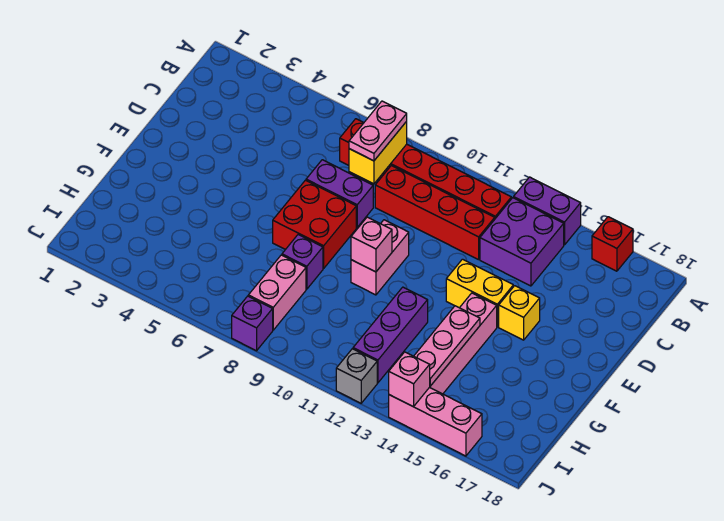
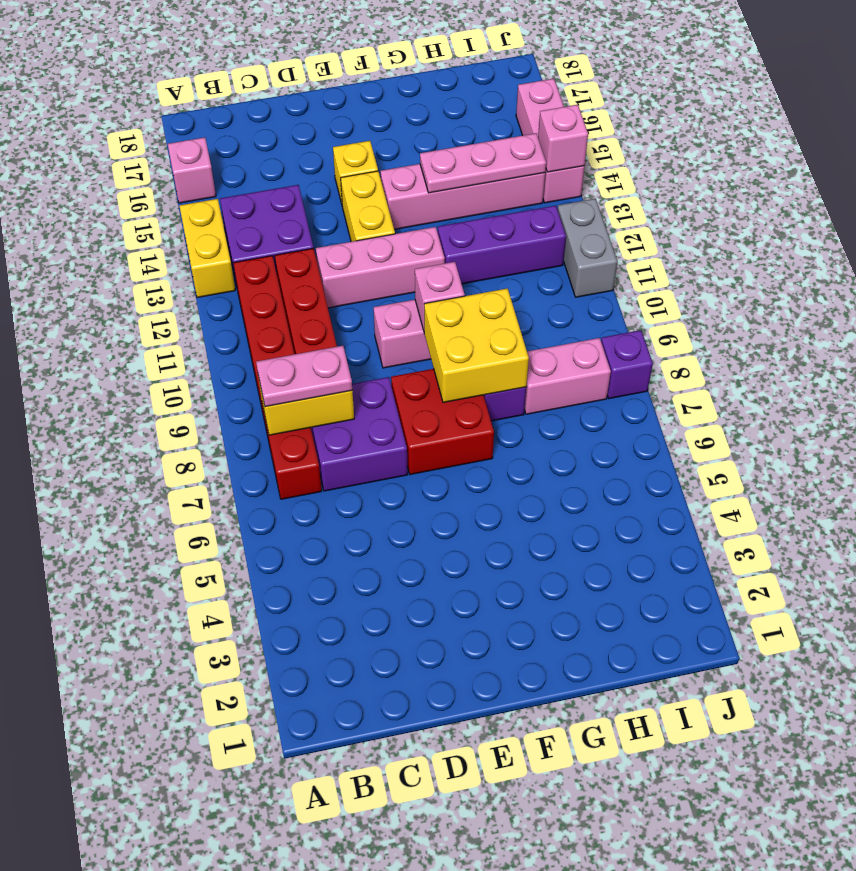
purple 1x2 brick [513,177,581,245] -> yellow 1x2 brick [180,199,235,298]
red 1x1 brick [592,217,633,271] -> pink 1x1 brick [168,137,216,203]
purple 1x2 brick [306,160,373,227] -> purple 2x2 brick [311,377,408,491]
none -> pink 1x3 brick [316,227,445,308]
none -> yellow 2x2 brick [424,288,529,402]
grey 1x1 brick [336,349,377,403] -> grey 1x2 brick [558,199,617,297]

